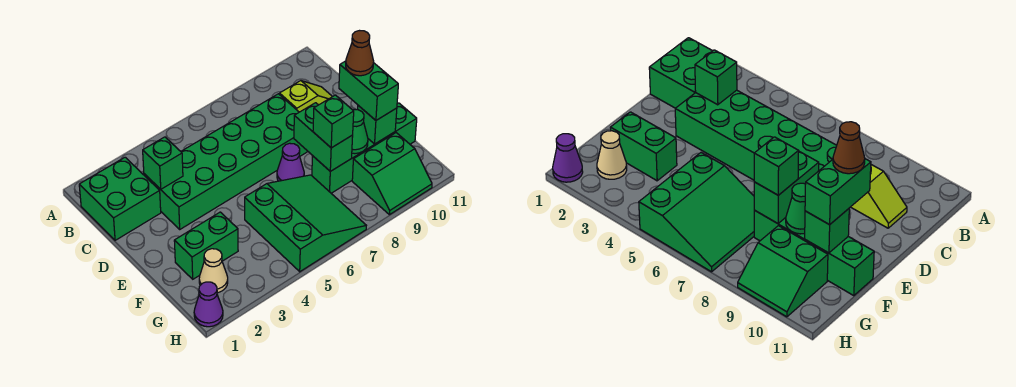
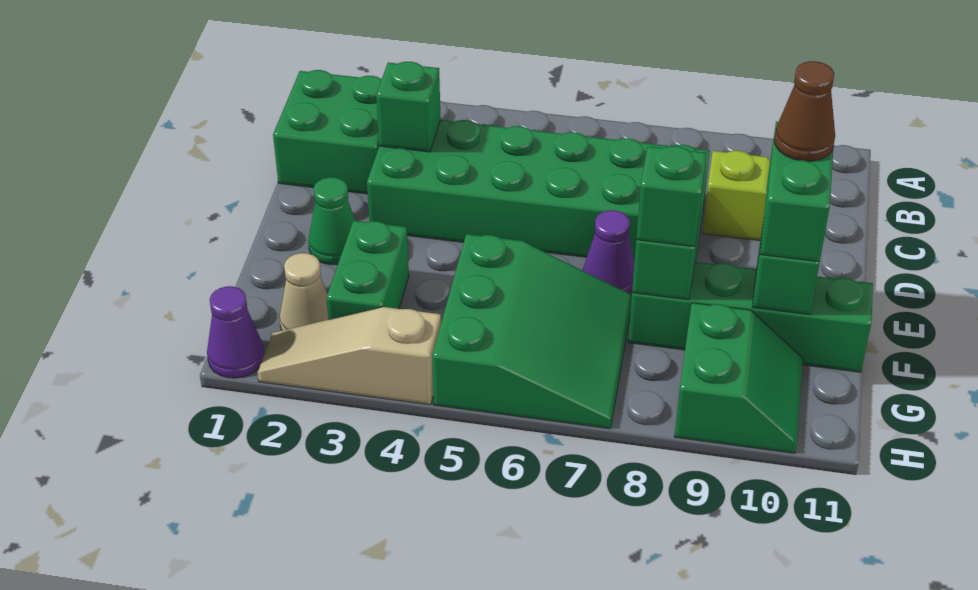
green 1x2 brick [174,212,238,279] -> green 1x2 brick turned to [326,221,409,320]
green 1x1 cone [352,109,368,154] -> green 1x1 cone moved to [308,177,355,265]
green 2x2 slope [352,133,432,215] -> green 2x2 slope turned to [674,303,803,453]
none -> tan 1x3 slope [258,307,441,405]

